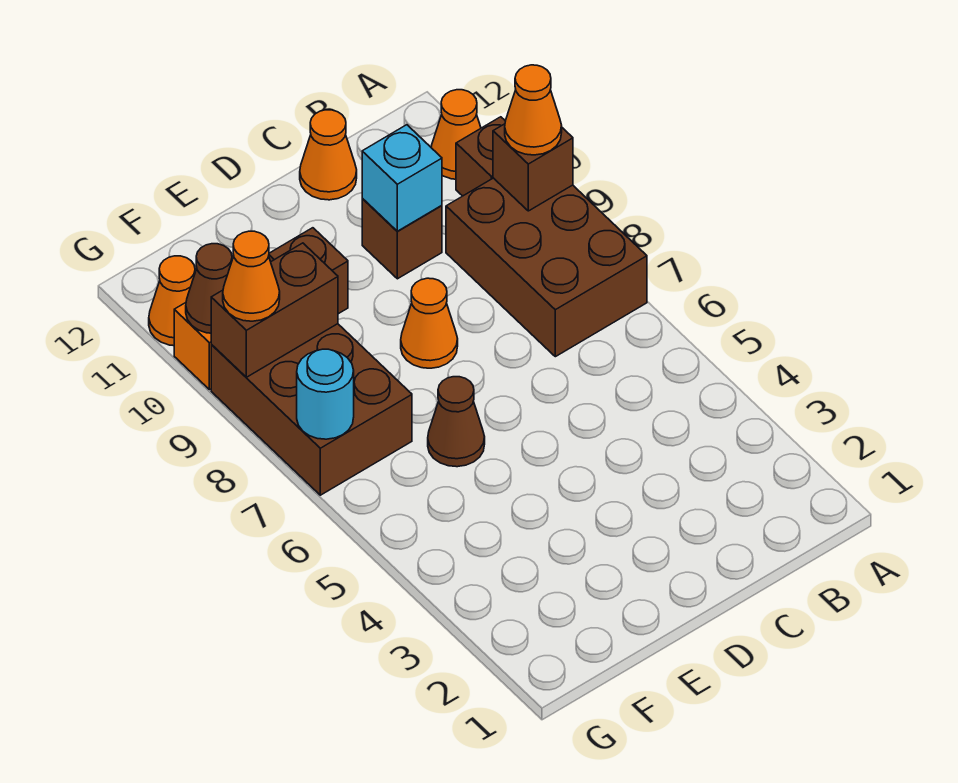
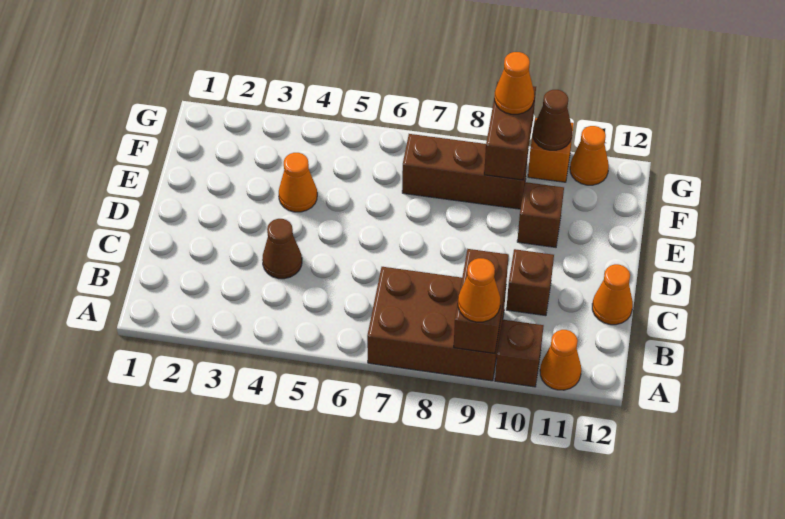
brown 1x1 brick [493,124,573,211] -> brown 1x2 brick [454,249,509,354]
cyan 1x1 brick [362,125,442,231] -> none
orange 1x1 cone [401,278,458,368] -> orange 1x1 cone moved to [279,153,317,212]
brown 1x1 cone [428,377,485,467] -> brown 1x1 cone moved to [262,219,302,279]
brown 2x3 brick [211,324,412,495] -> brown 1x3 brick [402,134,528,209]
cyan 1x1 round brick [297,349,354,439] -> none

